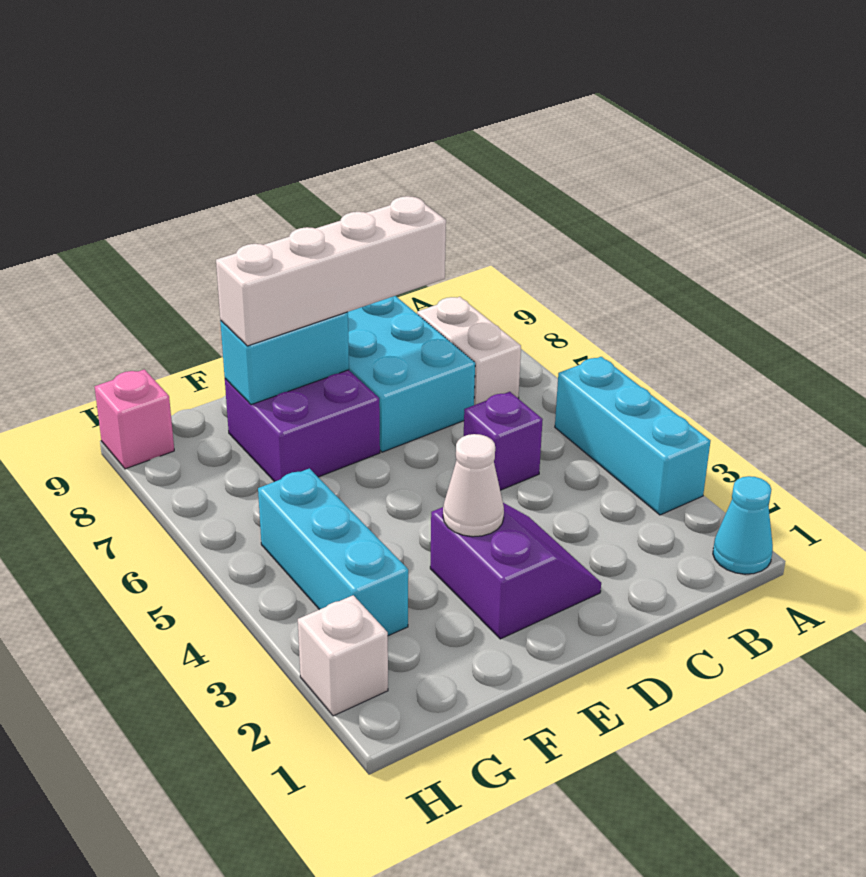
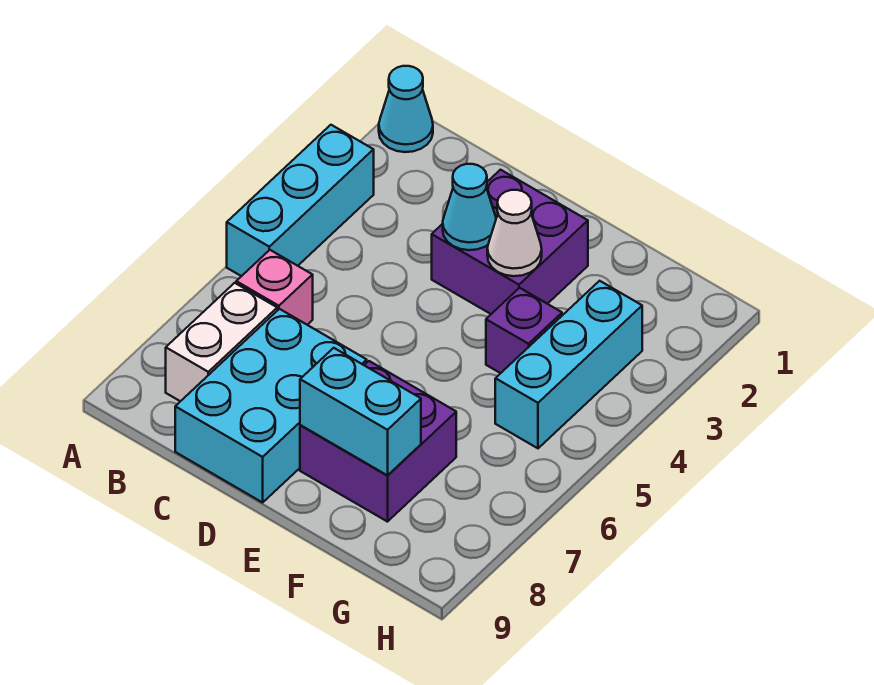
purple 1x1 brick [464,392,543,490] -> purple 1x1 brick moved to [486,288,562,373]
white 1x4 brick [216,196,446,346] -> none
purple 2x2 slope [430,503,601,639] -> purple 2x2 brick [432,170,588,314]
none -> cyan 1x1 cone [443,164,496,250]
white 1x1 brick [298,595,388,716] -> none
pink 1x1 brick [95,369,174,469] -> pink 1x1 brick moved to [236,250,313,325]

